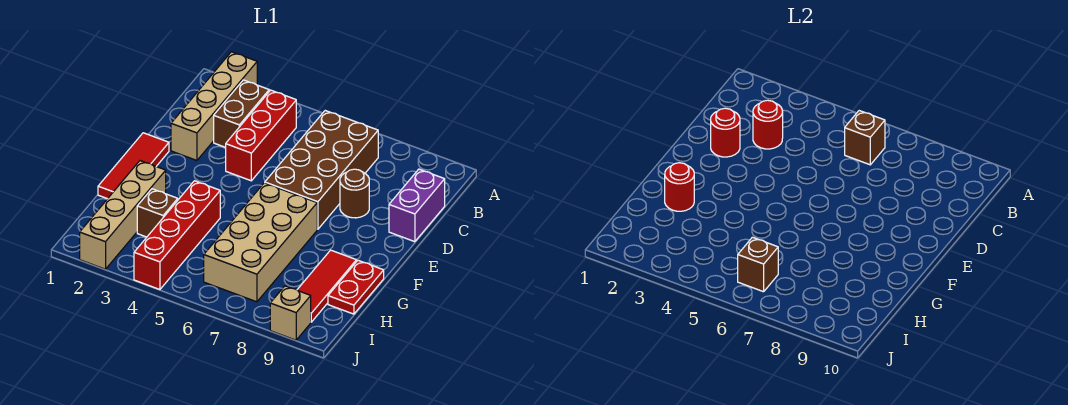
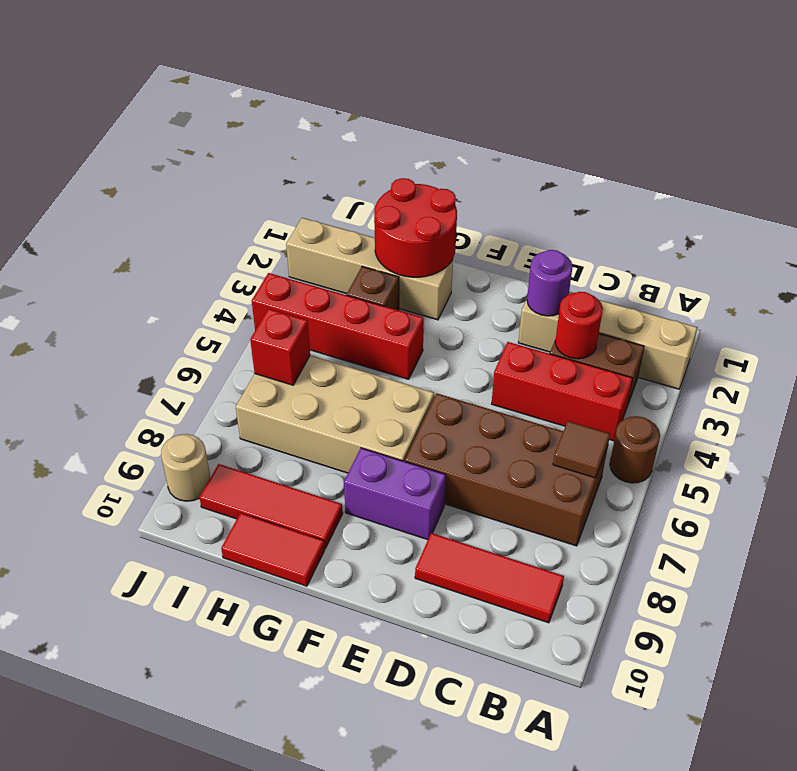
brown 1x1 brick [845,111,885,165] -> brown 1x1 tile [553,421,610,478]
purple 1x2 brick [389,169,445,242] -> purple 1x2 brick moved to [344,448,446,540]
red 1x1 round brick [711,108,740,157] -> purple 1x1 round brick [527,250,573,316]
brown 1x1 round brick [340,169,369,218] -> brown 1x1 round brick moved to [610,416,660,483]
red 1x3 tile [98,133,169,199] -> red 1x3 tile moved to [415,533,564,623]
red 1x1 round brick [665,163,694,211] -> red 2x2 round brick [374,178,457,277]
red 1x2 plate [328,260,384,314] -> red 1x2 tile [221,513,325,586]
brown 1x1 brick [738,237,778,292] -> red 1x1 brick [250,309,310,385]
tan 1x1 brick [270,286,311,340] -> tan 1x1 round brick [161,434,210,501]

